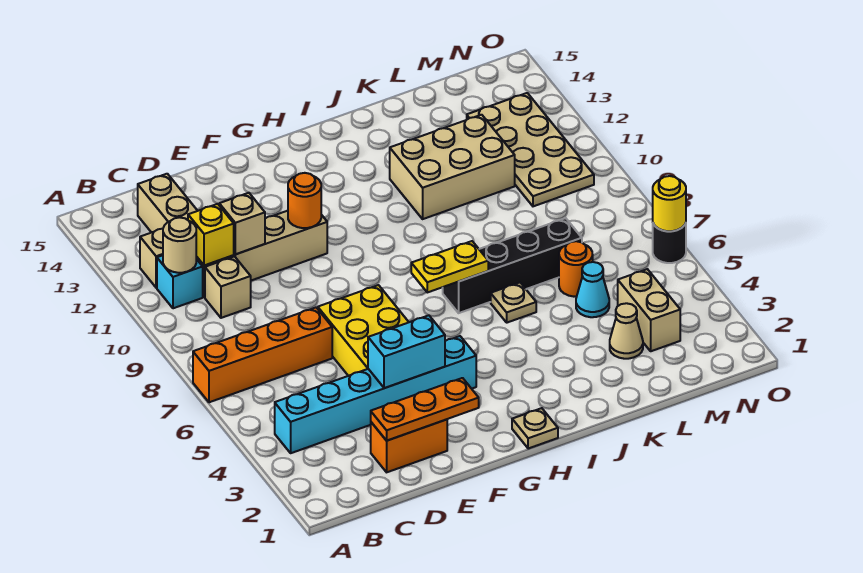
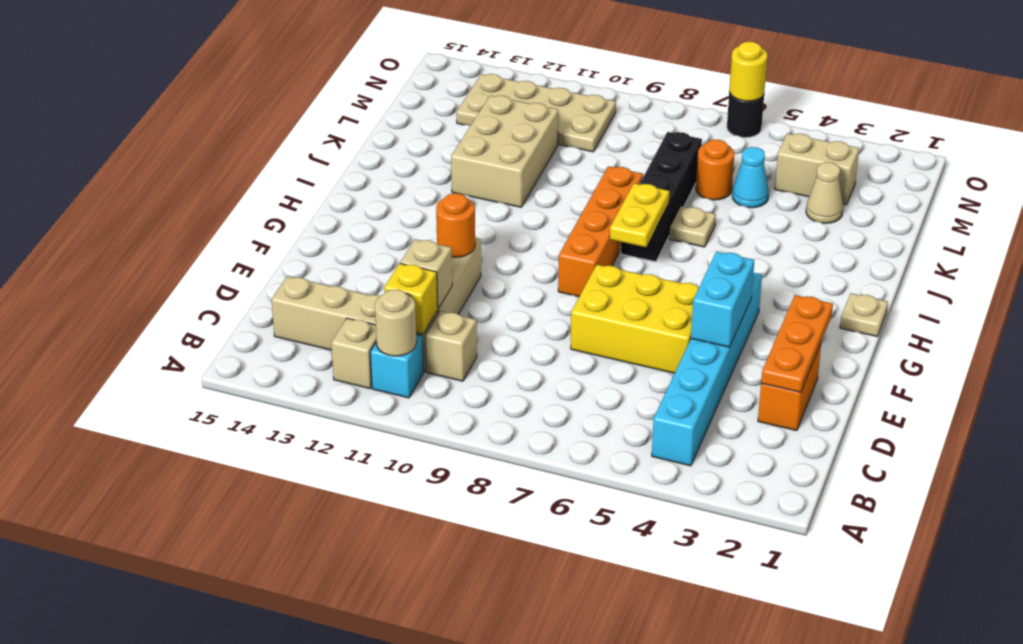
orange 1x4 brick [193,308,332,402] -> orange 1x4 brick moved to [558,166,643,297]

